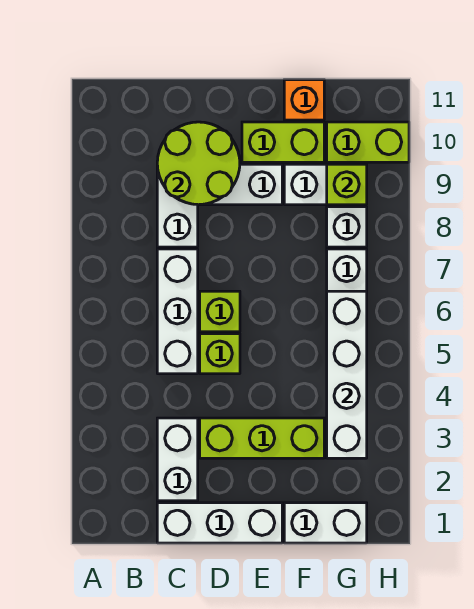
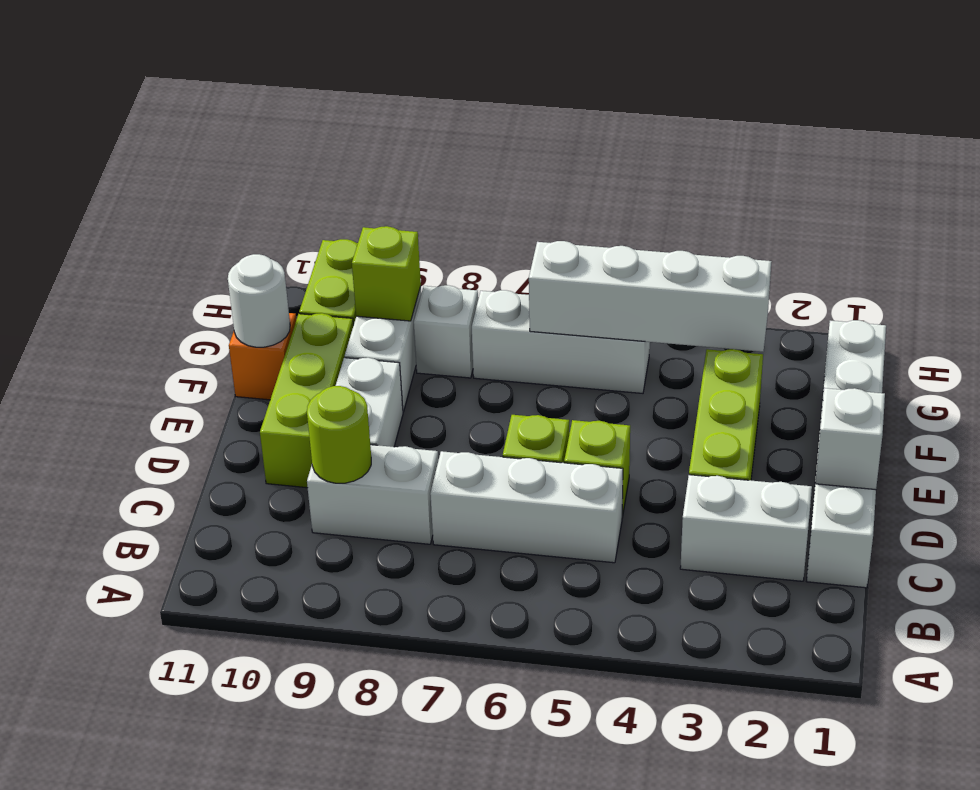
lime 2x2 round brick [157,122,240,205] -> lime 1x1 round brick [307,386,371,483]
none -> white 1x1 brick [815,388,885,490]
lime 1x2 brick [242,122,324,162] -> lime 1x3 brick [260,313,353,488]
none -> white 1x1 round brick [228,254,290,347]

